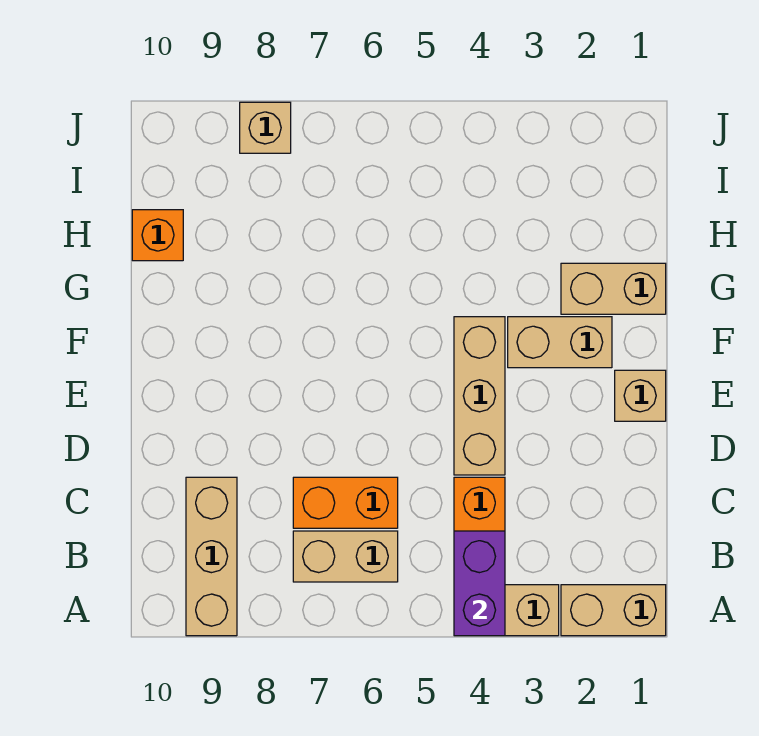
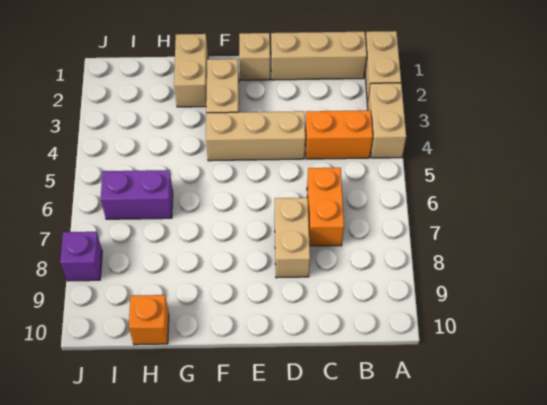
purple 1x2 brick [454,531,505,636] -> purple 1x2 brick moved to [101,170,173,219]
tan 1x3 brick [186,477,237,636] -> tan 1x3 brick moved to [271,32,367,80]
tan 1x2 brick [293,531,398,582] -> tan 1x2 brick moved to [275,198,310,278]
tan 1x1 brick [240,102,291,153] -> purple 1x1 brick [60,232,102,281]

